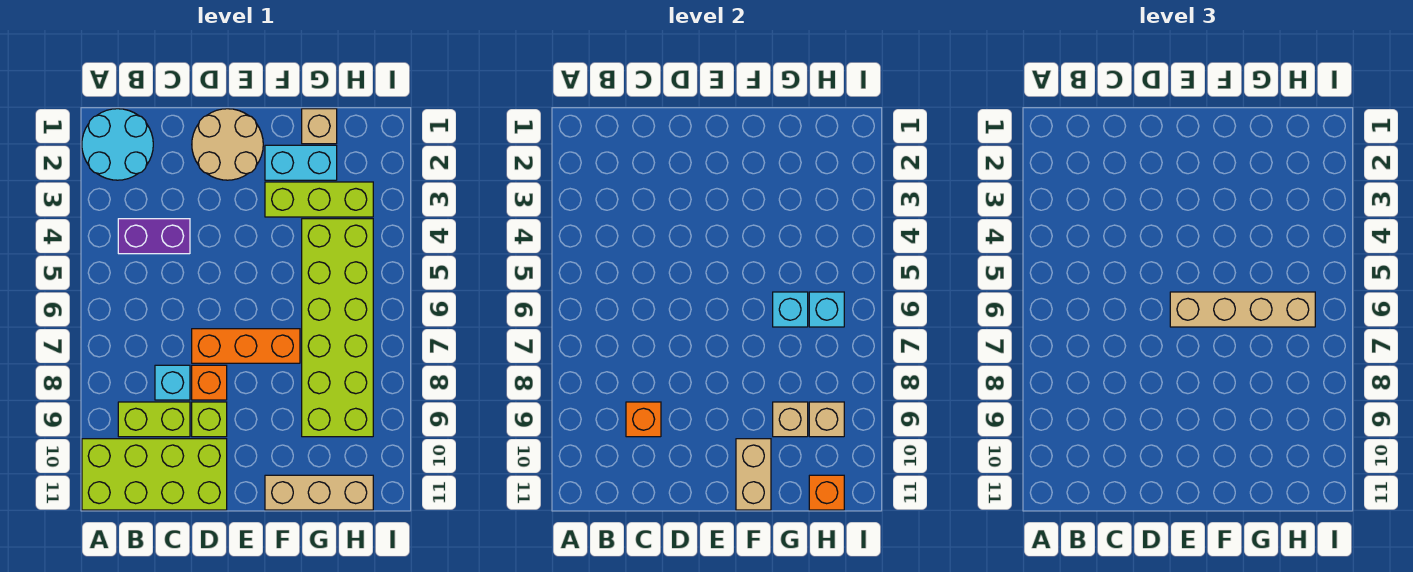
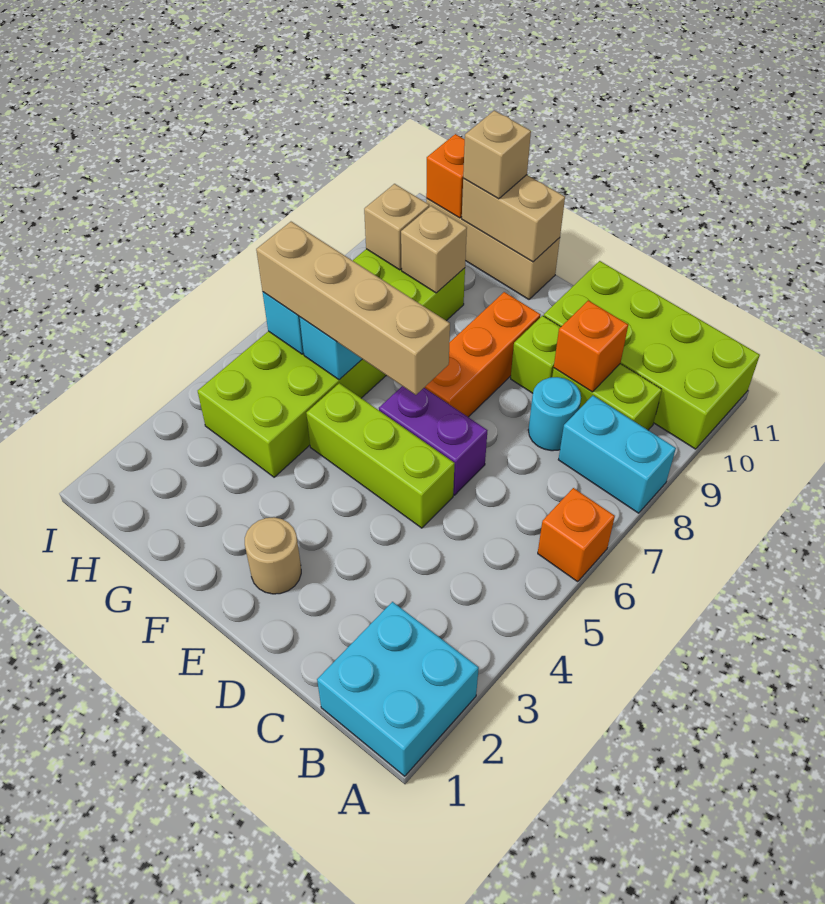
cyan 2x2 round brick [82,109,153,180] -> cyan 2x2 brick [317,602,479,776]
purple 1x2 brick [118,219,190,254] -> purple 1x2 brick moved to [379,386,487,495]
cyan 1x1 brick [155,365,190,400] -> cyan 1x1 round brick [528,377,581,451]
tan 2x2 round brick [192,109,263,180] -> tan 1x1 round brick [245,517,301,594]
orange 1x3 brick [192,329,300,363] -> orange 1x3 brick turned to [424,292,540,417]
orange 1x1 brick [192,365,227,400] -> orange 1x1 brick moved to [538,488,615,582]
cyan 1x2 brick [265,145,337,180] -> cyan 1x2 brick moved to [558,396,676,513]
lime 1x3 brick [265,182,373,217] -> lime 1x3 brick moved to [306,383,455,528]
tan 1x2 brick [736,439,771,510] -> tan 1x2 brick turned to [462,175,565,262]
tan 1x1 brick [302,109,337,144] -> tan 1x1 brick moved to [463,110,531,199]

